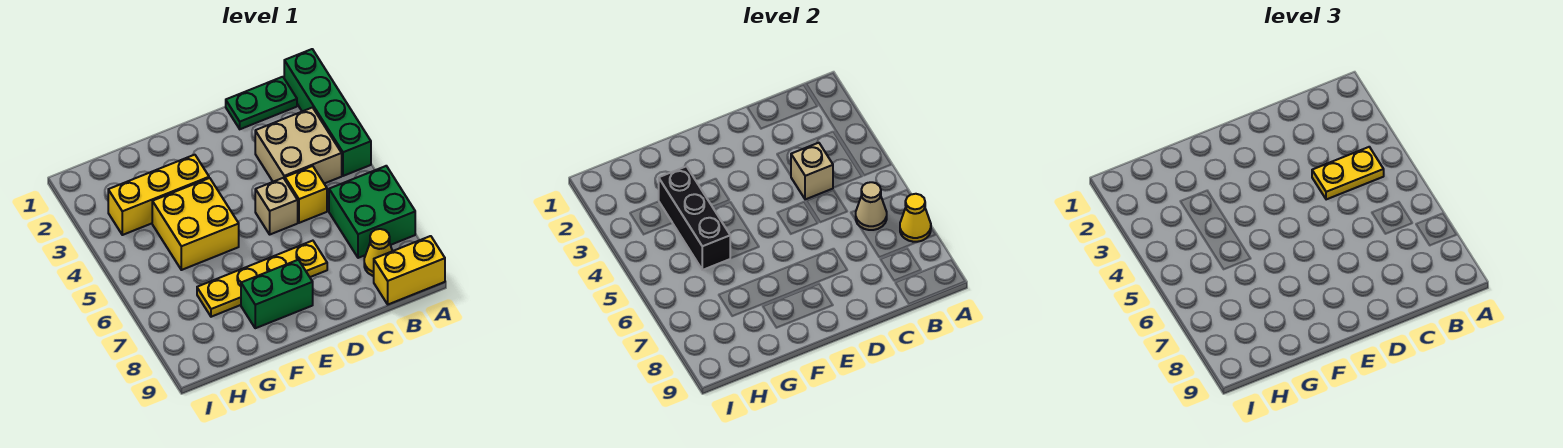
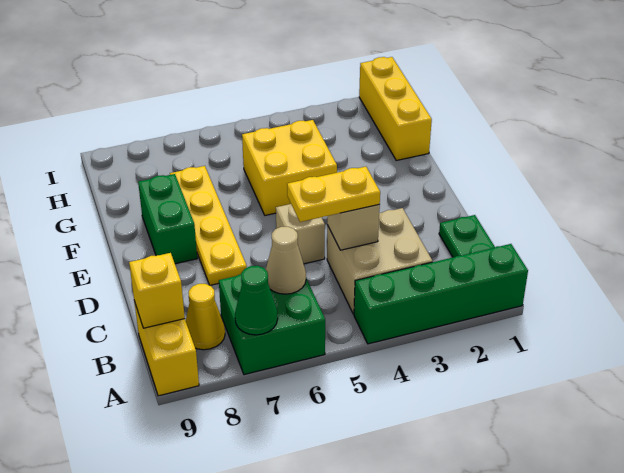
yellow 1x1 cone [900,194,931,242] -> green 1x1 cone [235,266,278,335]
yellow 1x2 plate [1312,147,1384,200] -> yellow 1x2 plate turned to [287,167,380,222]
yellow 1x1 brick [285,166,327,223] -> yellow 1x1 brick moved to [129,253,185,328]
yellow 1x3 brick [108,155,209,235] -> yellow 1x3 brick moved to [359,57,432,160]
black 1x3 brick [659,166,730,270] -> none

